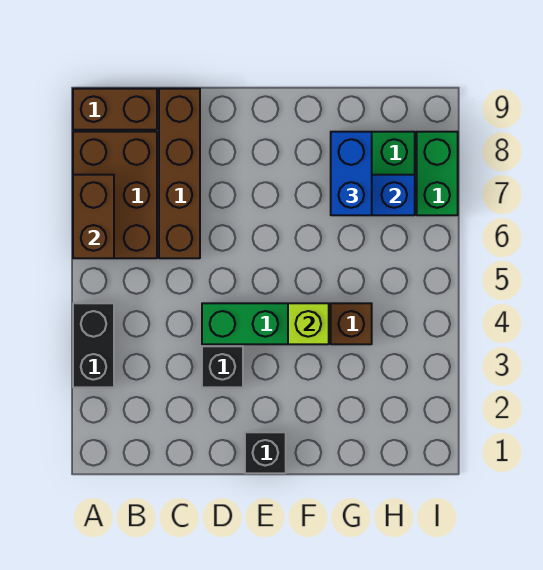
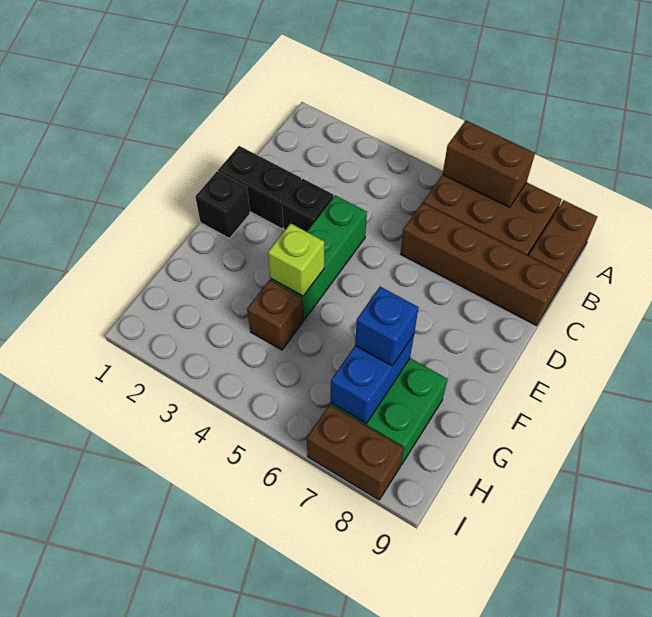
black 1x2 brick [73,303,114,387] -> black 1x2 brick moved to [218,146,301,229]
blue 1x2 brick [331,132,372,215] -> blue 1x1 brick [355,287,419,366]
green 1x2 brick [417,132,458,215] -> brown 1x2 brick [307,405,404,500]

